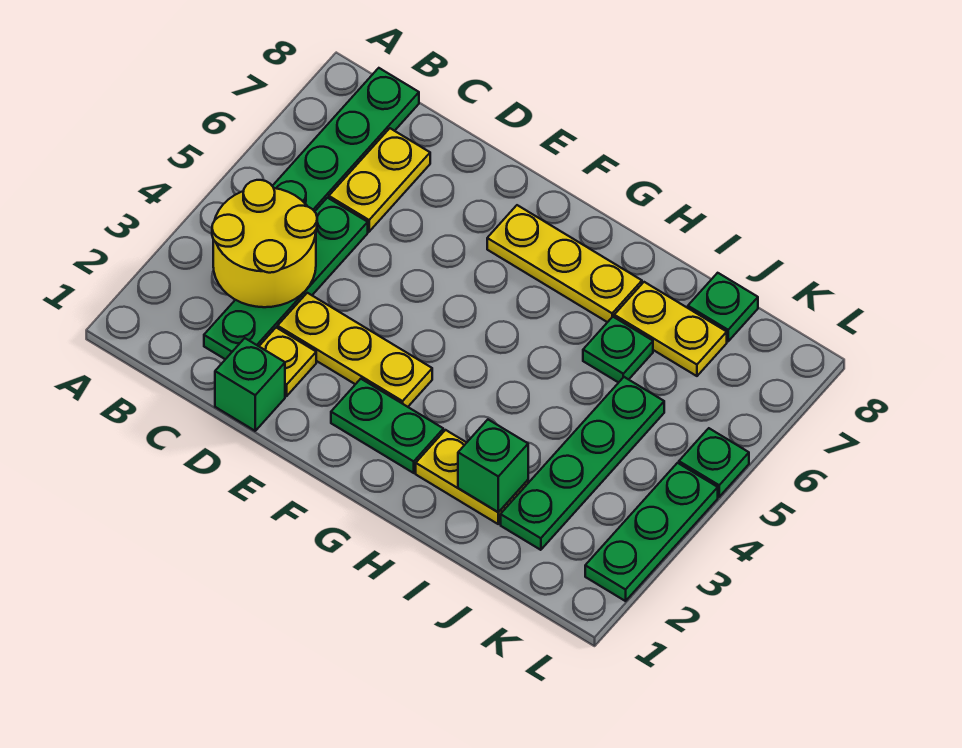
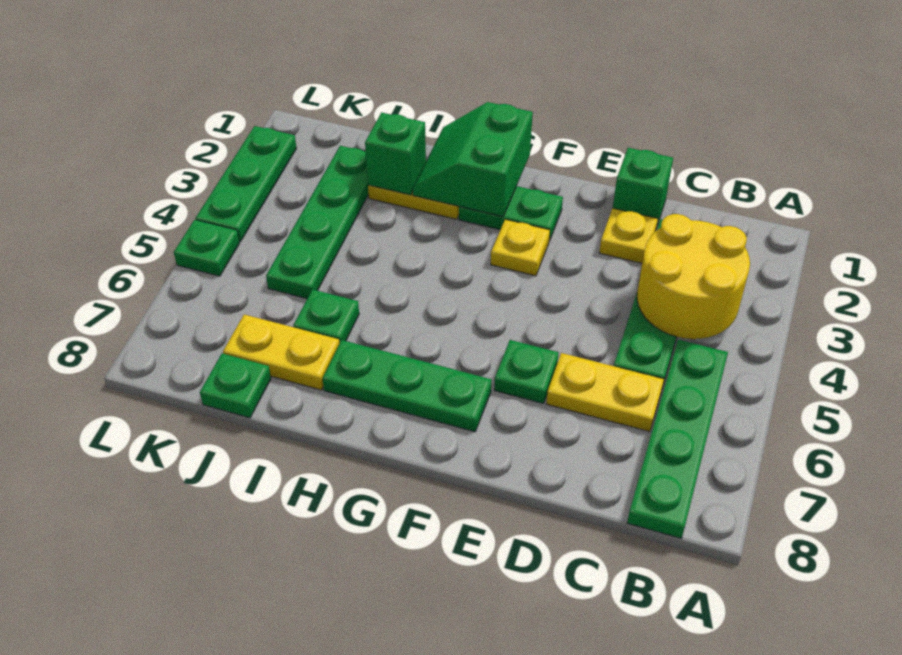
yellow 1x2 plate [329,128,430,232] -> yellow 1x2 plate turned to [546,353,664,432]
yellow 1x3 plate [278,293,432,407] -> yellow 1x1 plate [491,219,550,276]
none -> green 1x1 plate [494,340,559,403]
yellow 1x3 plate [487,205,642,322] -> green 1x3 plate [323,340,492,432]
none -> green 2x2 slope [413,102,533,216]

